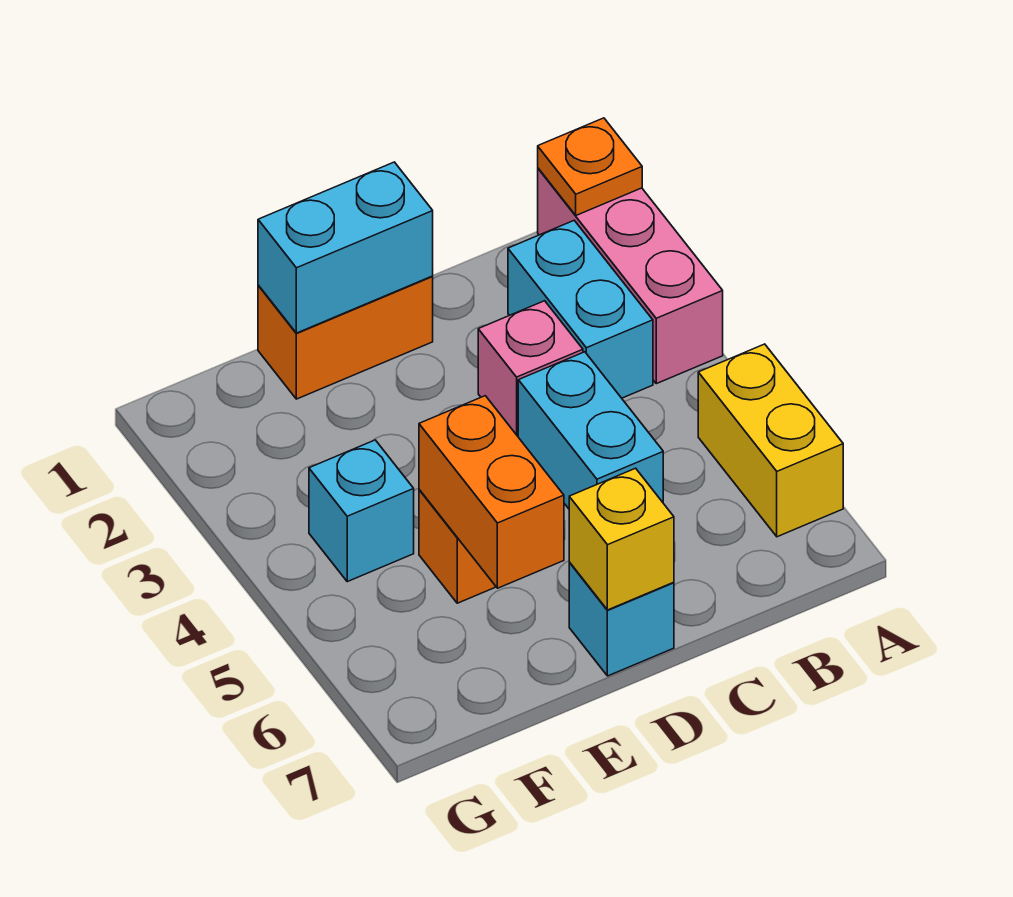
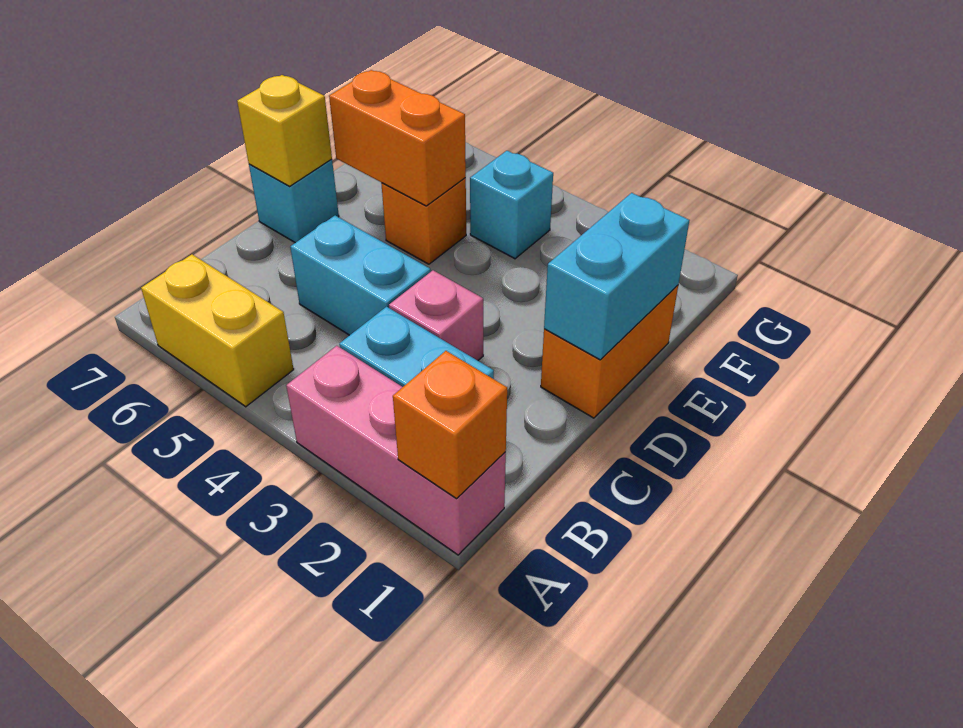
orange 1x1 plate [538,118,642,215] -> orange 1x1 brick [393,351,507,499]

